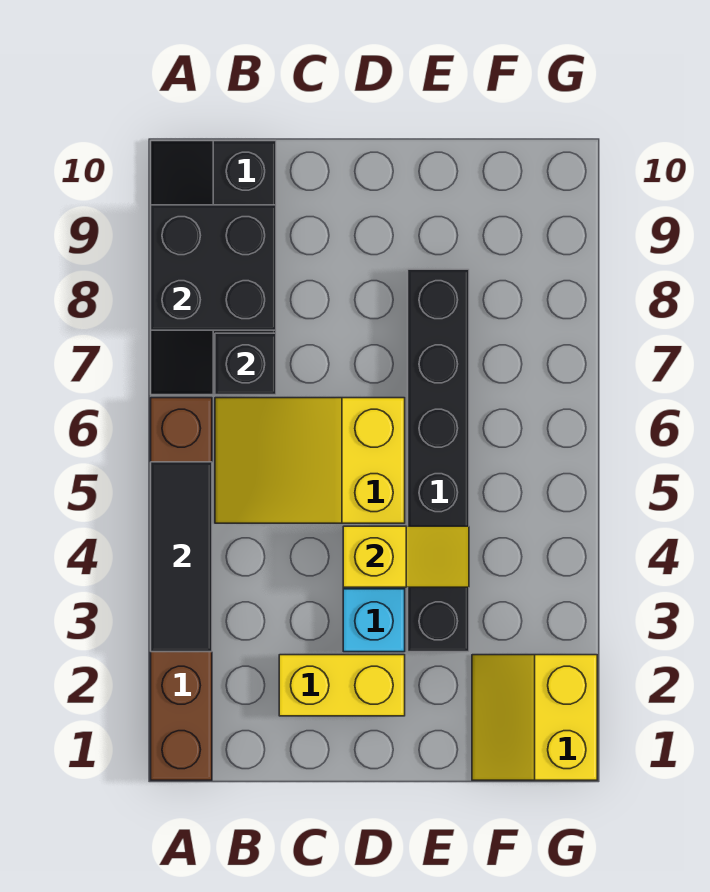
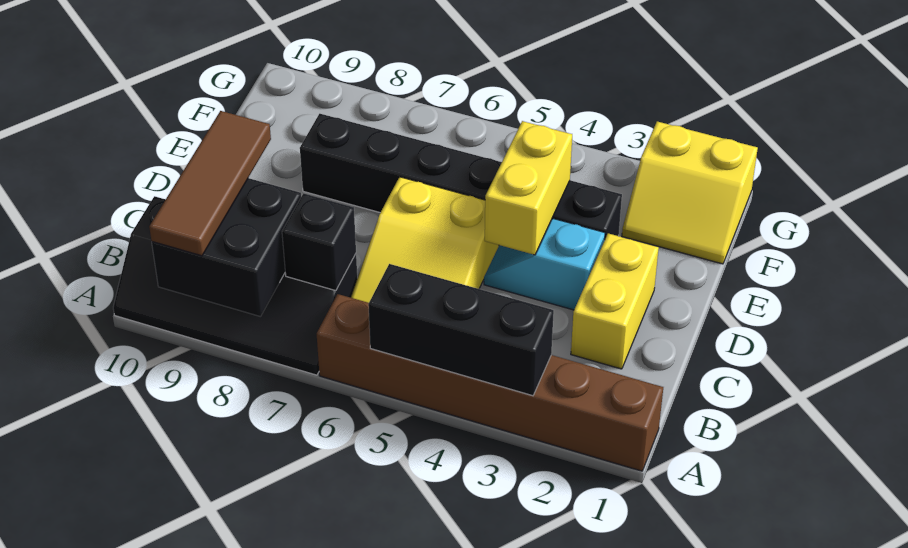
black 1x3 tile [151,462,212,652] -> black 1x3 brick [368,264,554,396]
none -> brown 1x3 tile [149,111,271,256]
yellow 1x2 slope [343,526,469,587] -> yellow 1x2 brick [485,121,572,255]

